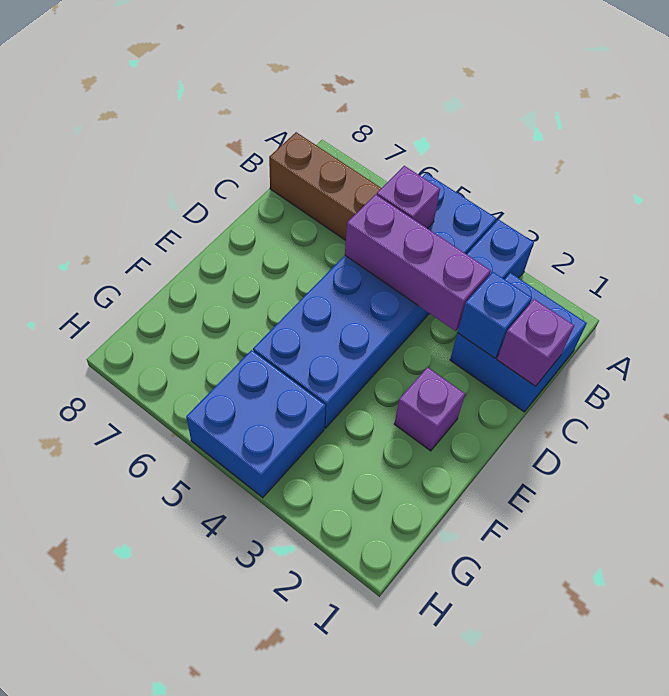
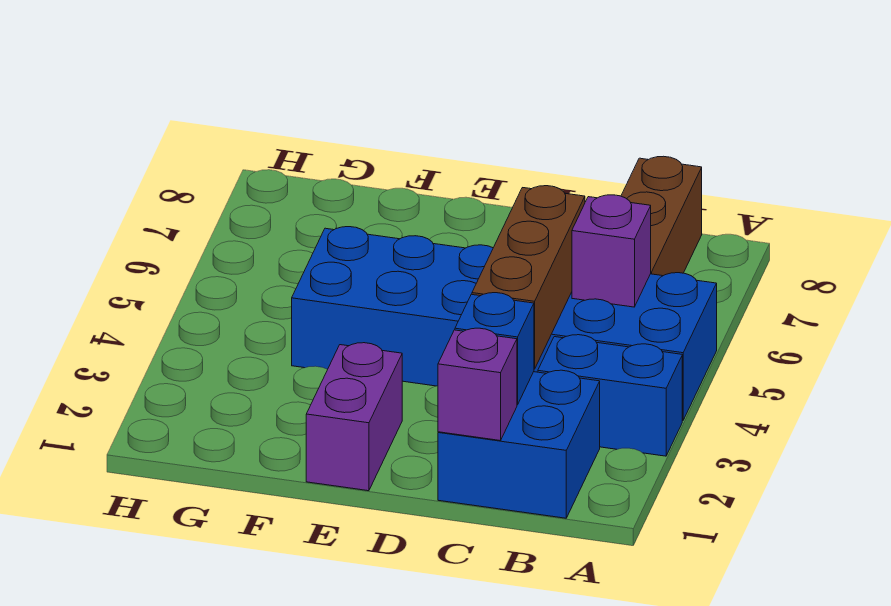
purple 1x3 brick [345,194,491,331] -> brown 1x3 brick [472,186,585,369]
purple 1x1 brick [394,367,465,451] -> purple 1x2 brick [306,343,402,491]
blue 2x2 brick [186,350,326,498] -> none

